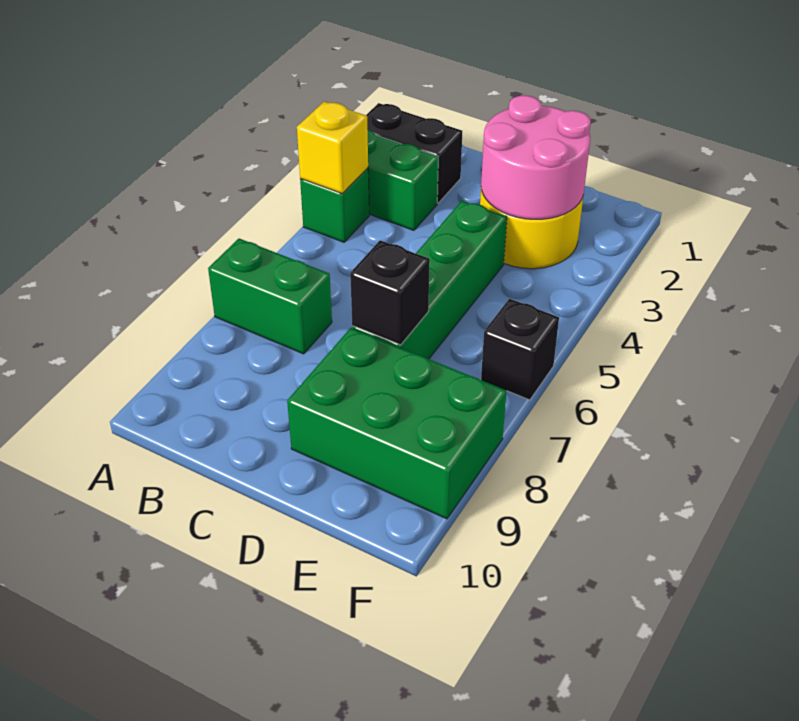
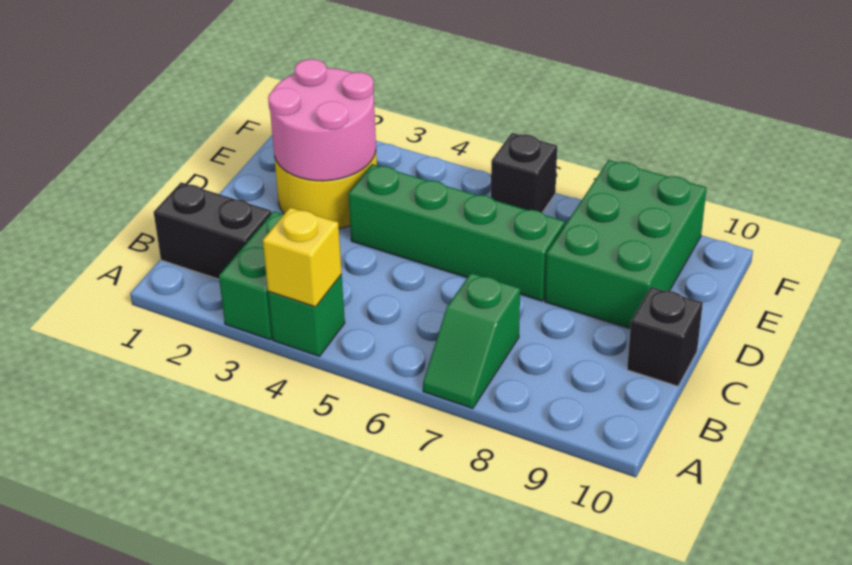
black 1x2 brick [366,103,462,203] -> black 1x2 brick turned to [154,182,272,279]
green 1x2 brick [208,239,332,354] -> green 1x2 slope [423,273,520,409]
black 1x1 brick [350,240,430,345] -> black 1x1 brick moved to [627,287,703,386]

